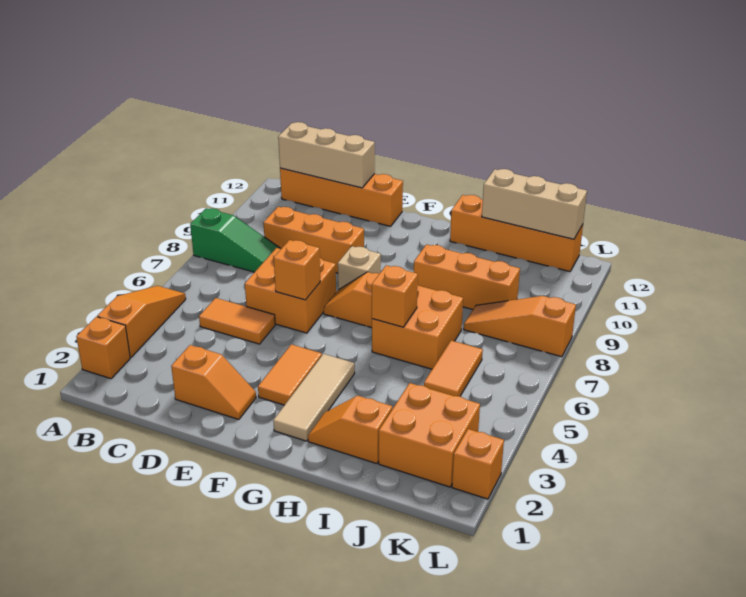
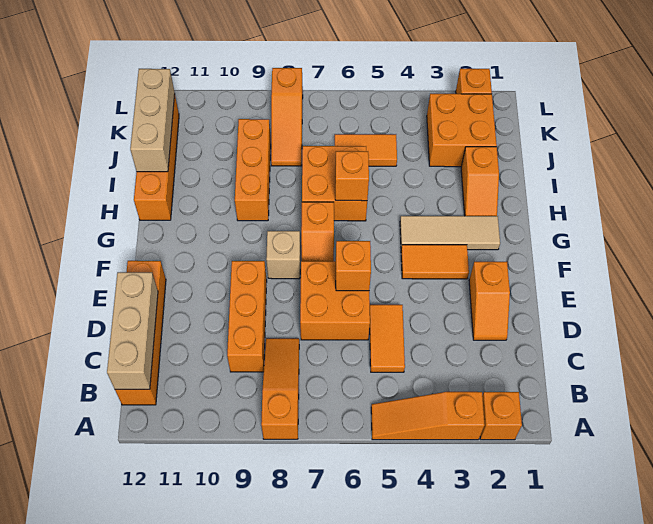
green 1x3 slope [190,208,281,272] -> orange 1x3 slope [261,338,299,439]
orange 1x2 slope [171,345,256,420] -> orange 1x2 slope turned to [469,262,510,340]

